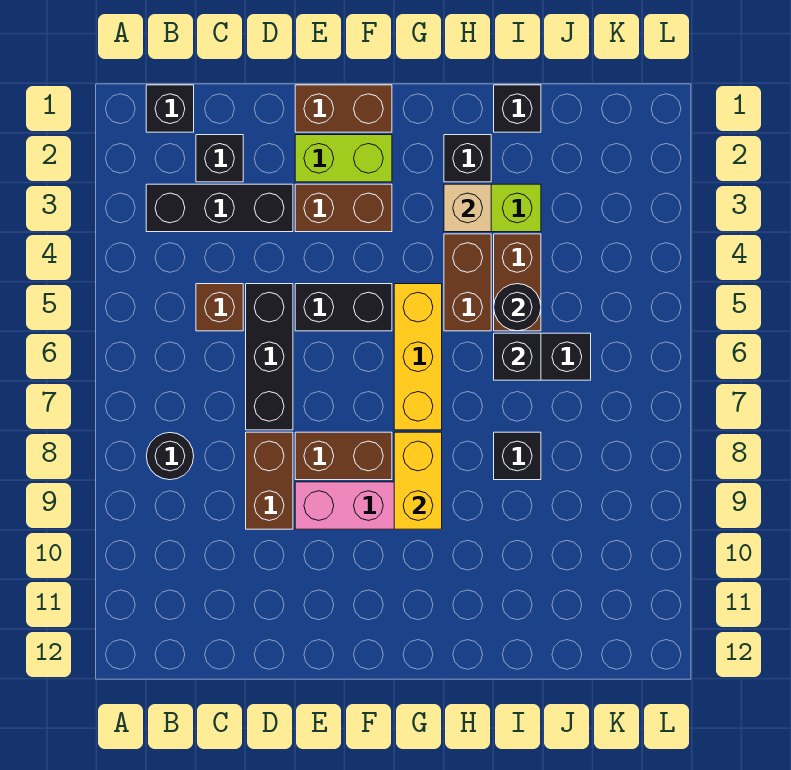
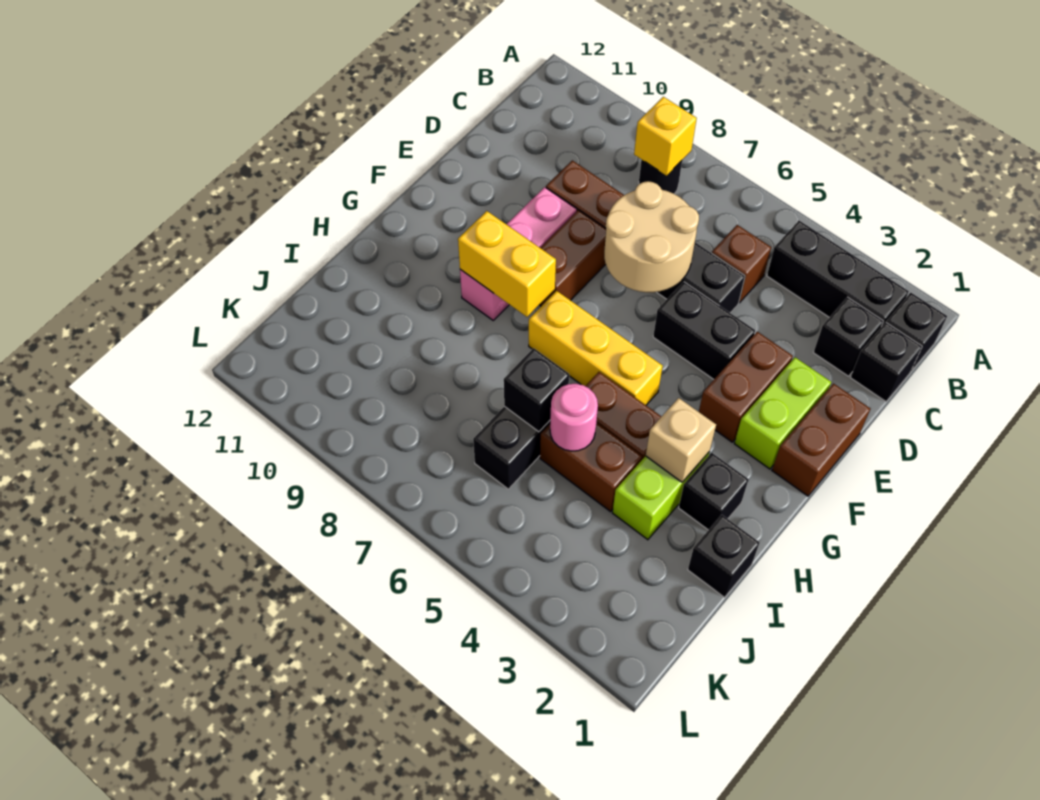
black 1x3 brick [146,184,293,232] -> black 1x3 brick turned to [767,221,909,327]
none -> yellow 1x1 brick [634,97,697,176]
none -> tan 2x2 round brick [604,181,699,292]
black 1x2 brick [295,284,392,331] -> black 1x2 brick turned to [653,282,755,379]
black 1x1 round brick [494,284,541,331] -> pink 1x1 round brick [550,384,598,451]
black 1x1 brick [494,432,541,480] -> black 1x1 brick moved to [850,322,922,401]

